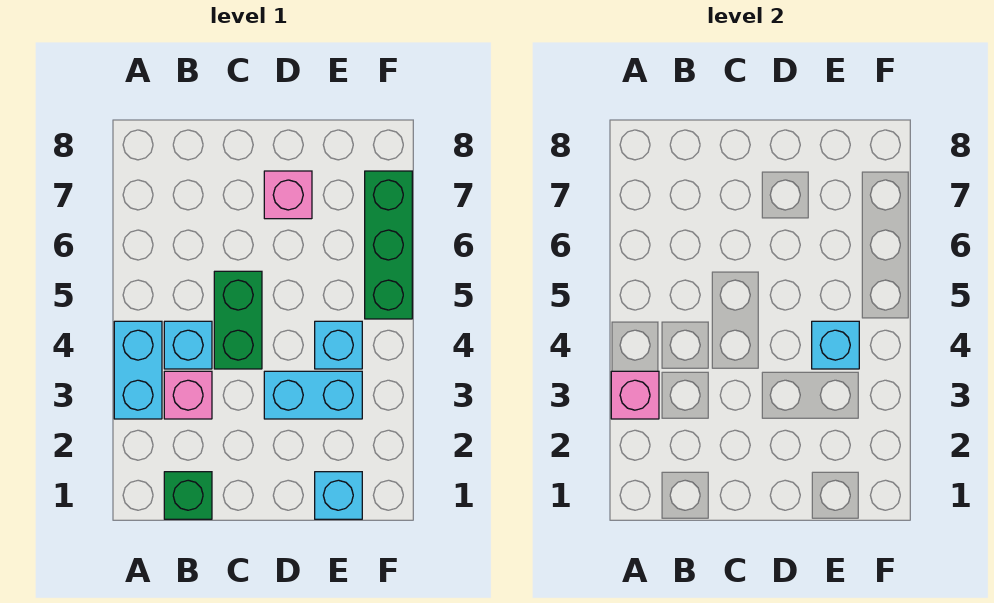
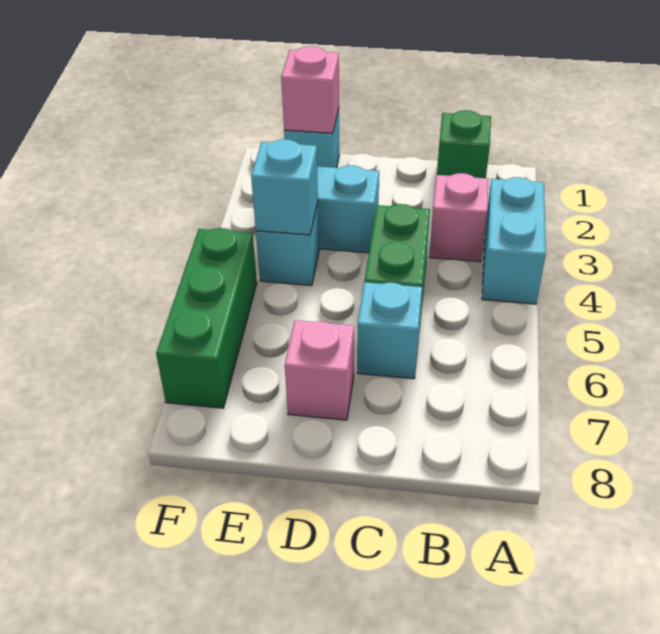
pink 1x1 brick [611,371,659,419] -> pink 1x1 brick moved to [281,46,339,133]
cyan 1x1 brick [164,321,212,369] -> cyan 1x1 brick moved to [357,282,422,379]

